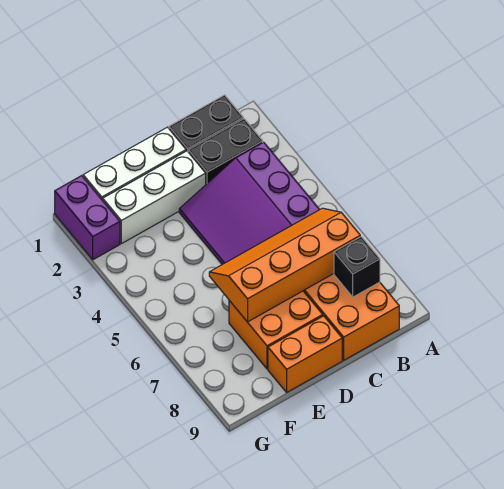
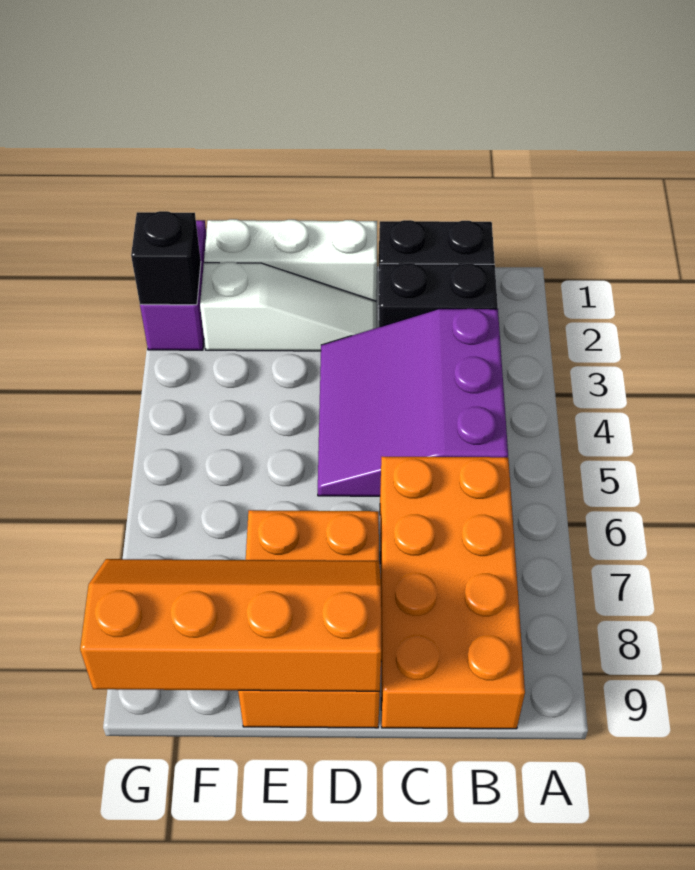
orange 2x4 slope [209,208,360,322] -> orange 2x4 slope moved to [80,559,381,691]
black 1x1 brick [334,237,380,297] -> black 1x1 brick moved to [131,211,201,305]
white 1x3 brick [103,151,206,244] -> white 1x3 slope [200,262,376,351]

